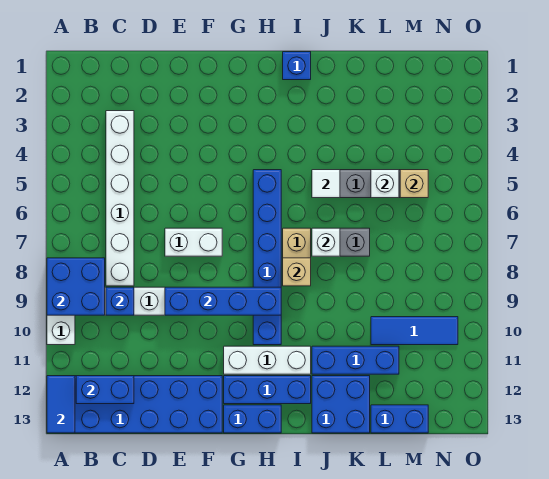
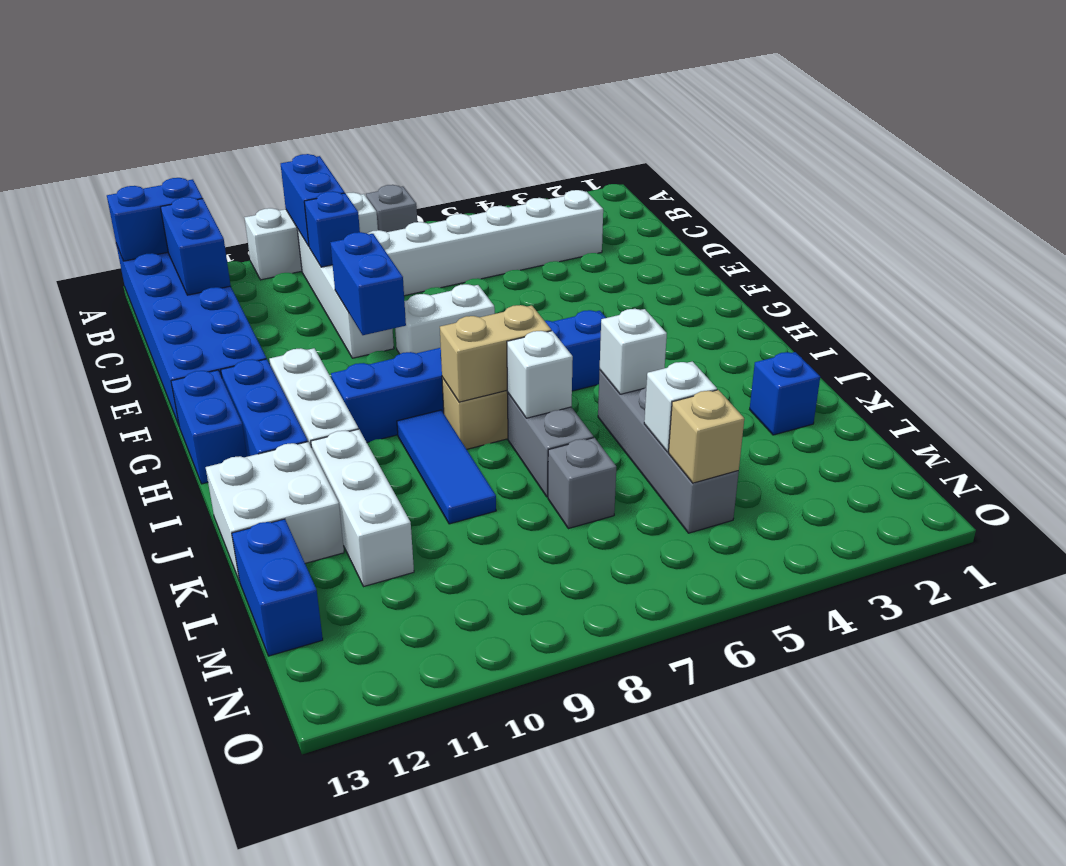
none -> grey 1x1 brick [366,185,417,232]
blue 2x2 brick [47,258,105,315] -> blue 1x2 brick [281,154,345,246]
blue 1x2 tile [47,376,75,433] -> blue 1x2 brick [107,178,203,261]
white 1x2 brick [165,228,222,256] -> white 1x2 brick turned to [395,284,495,354]
blue 1x4 brick [165,287,281,315] -> blue 1x2 brick [330,232,406,335]
blue 1x1 brick [283,52,311,80] -> blue 1x1 brick moved to [750,352,820,435]
tan 1x1 brick [283,258,311,286] -> tan 1x2 brick [440,305,551,402]
white 1x1 tile [312,170,340,198] -> white 1x1 brick [600,309,667,394]
blue 1x3 brick [312,346,399,374] -> white 1x3 brick [311,429,414,586]
blue 2x2 brick [312,376,370,433] -> white 2x2 brick [206,442,344,581]
none -> grey 1x1 brick [548,438,616,529]
blue 1x3 tile [371,317,458,345] -> blue 1x3 tile moved to [397,410,496,524]

